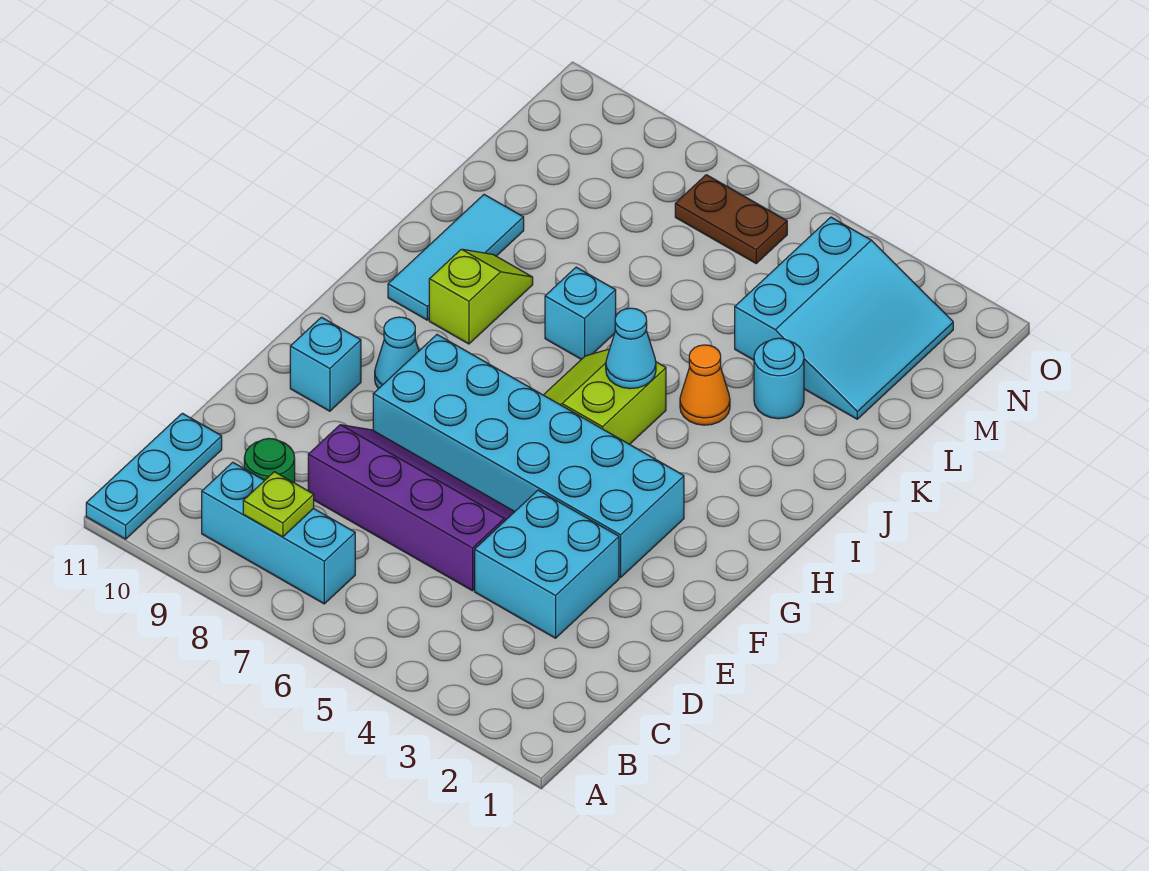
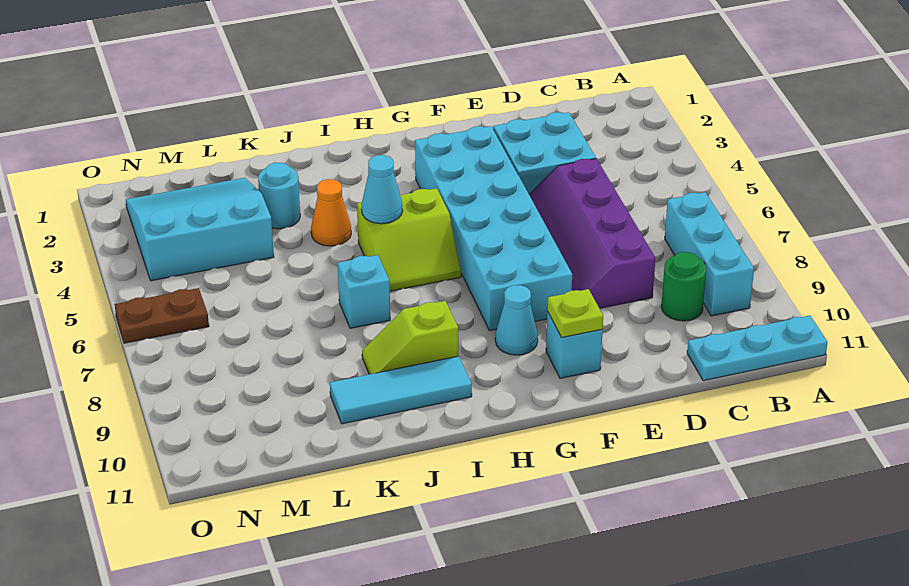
lime 1x1 plate [243,472,314,537] -> lime 1x1 plate moved to [547,289,603,337]
brown 1x2 plate [675,175,787,263] -> brown 1x2 plate turned to [115,288,209,343]

